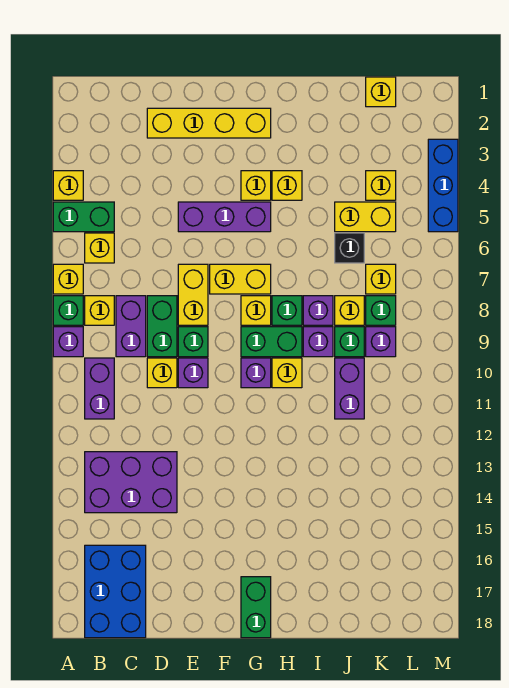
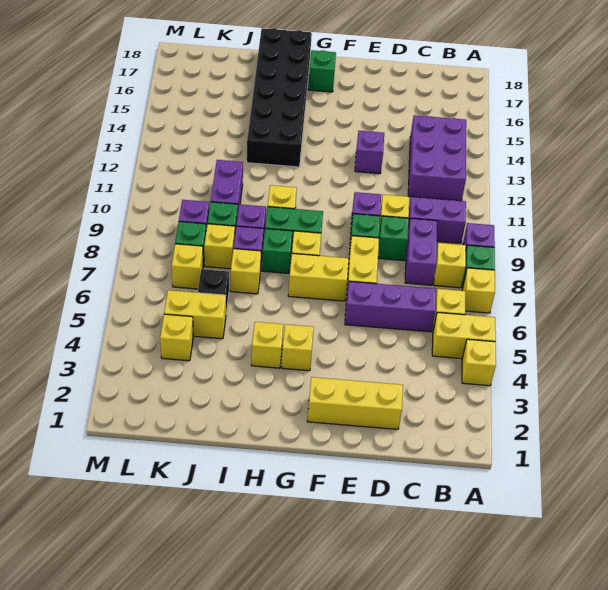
green 1x2 brick [53,202,114,232] -> yellow 1x2 brick [432,312,496,359]
purple 1x2 brick [85,358,114,419] -> purple 1x2 brick turned to [408,197,466,243]
purple 2x3 brick [85,452,177,513] -> purple 2x3 brick turned to [408,115,466,201]
blue 2x3 brick [85,545,146,638] -> none
yellow 1x4 brick [147,108,271,138] -> yellow 1x3 brick [307,377,403,429]
green 1x2 brick [147,296,177,357] -> green 1x1 brick [378,216,409,261]
purple 1x3 brick [178,202,271,232] -> purple 1x3 brick moved to [345,281,436,332]
purple 1x1 brick [241,358,271,388] -> purple 1x1 brick moved to [355,131,384,174]
green 1x2 brick [241,577,271,638] -> green 1x1 brick [308,50,336,92]
none -> black 2x6 brick [247,28,312,167]
yellow 1x1 brick [366,77,396,107] -> yellow 1x1 brick moved to [230,249,261,294]
blue 1x3 brick [428,139,458,232] -> none

